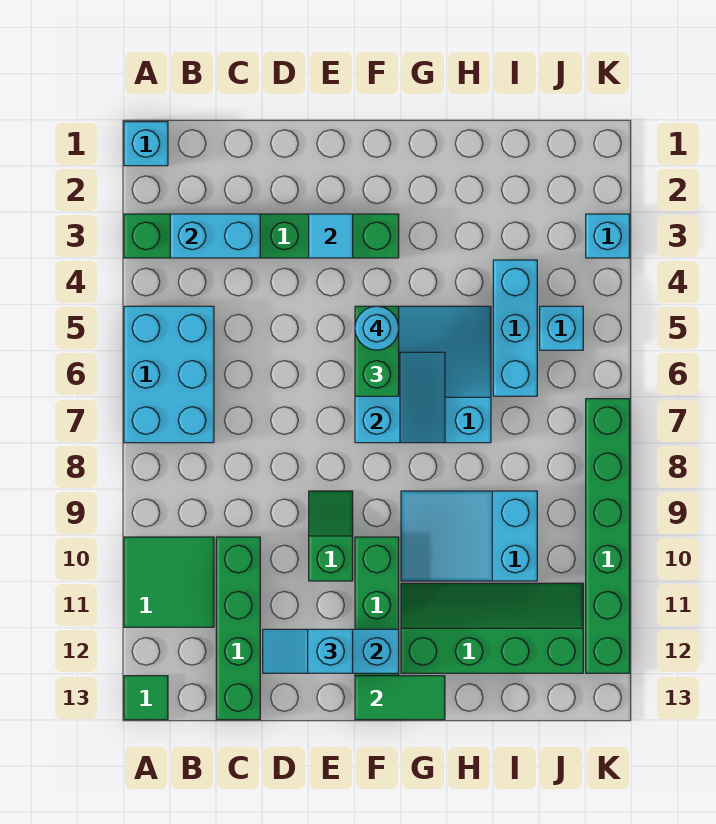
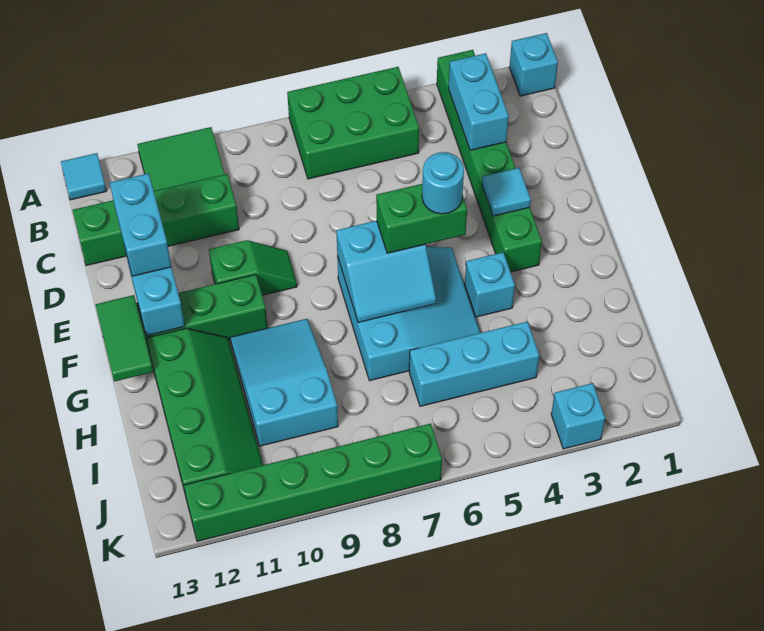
cyan 2x3 brick [124,306,214,443] -> green 2x3 brick [287,67,419,179]
green 1x1 tile [124,676,168,720] -> cyan 1x1 tile [61,153,106,200]
cyan 1x2 slope [263,629,353,673] -> cyan 1x2 brick [110,173,171,276]
cyan 1x1 brick [540,306,583,350] -> cyan 1x1 brick moved to [465,252,515,317]

